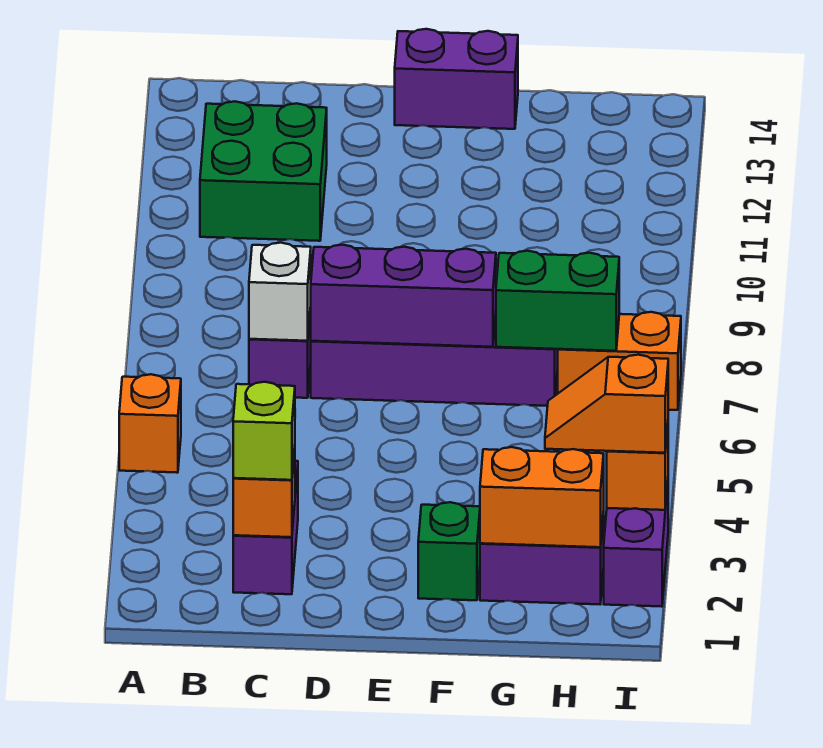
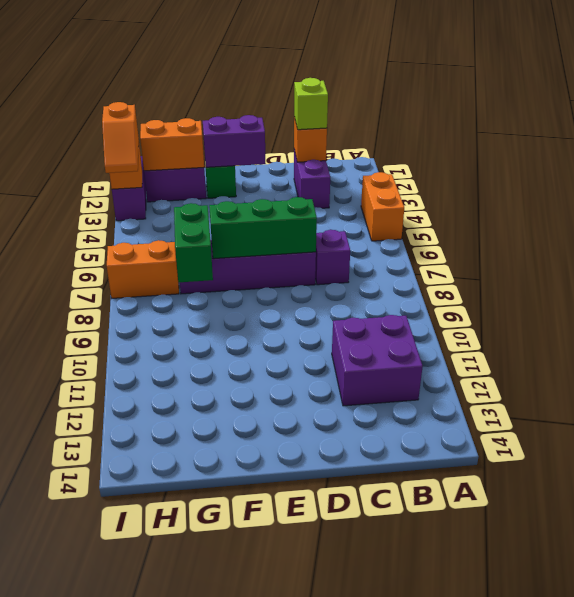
orange 1x1 brick [119,374,181,473] -> orange 1x2 brick [361,172,404,241]
green 2x2 brick [200,101,327,241] -> purple 2x2 brick [332,315,423,406]
white 1x1 brick [249,243,311,341] -> none
purple 1x3 brick [310,245,496,347] -> green 1x3 brick [209,197,317,259]
purple 1x2 brick [395,29,518,129] -> purple 1x2 brick moved to [203,115,266,167]
green 1x2 brick [496,251,619,351] -> green 1x2 brick turned to [174,203,213,282]
orange 1x2 slope [545,355,668,453] -> orange 1x2 slope turned to [102,102,139,173]

